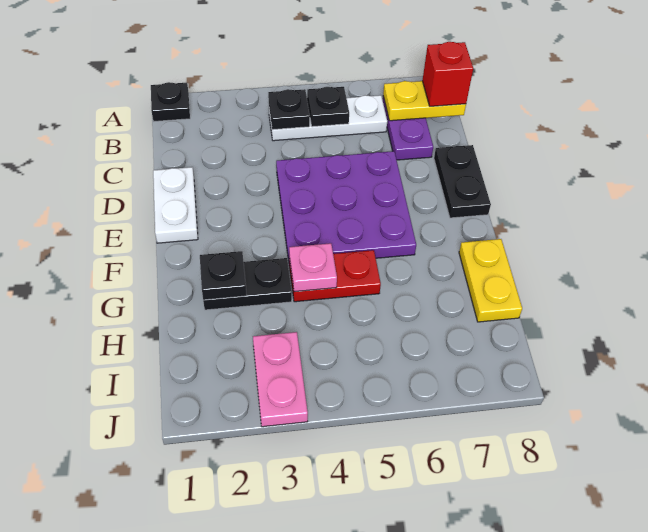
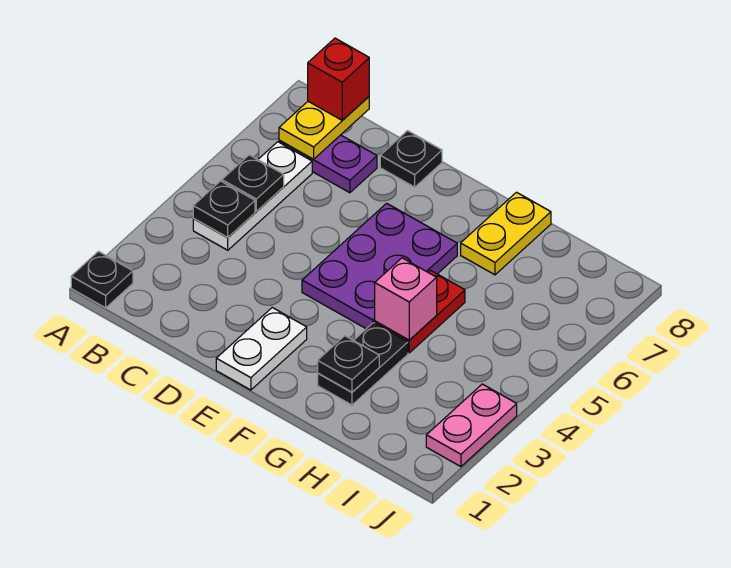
white 1x2 plate [153,167,198,243] -> white 1x2 plate turned to [216,308,307,390]
purple 3x3 plate [276,151,416,261] -> purple 2x3 plate [302,203,457,329]
black 1x2 plate [434,145,491,218] -> black 1x1 plate [380,131,442,187]
pink 1x1 plate [289,243,337,292] -> pink 1x1 brick [375,258,437,340]
yellow 1x2 plate [459,239,522,322] -> yellow 1x2 plate turned to [461,192,551,275]
pink 1x2 plate [253,332,308,427] -> pink 1x2 plate turned to [426,384,517,467]

